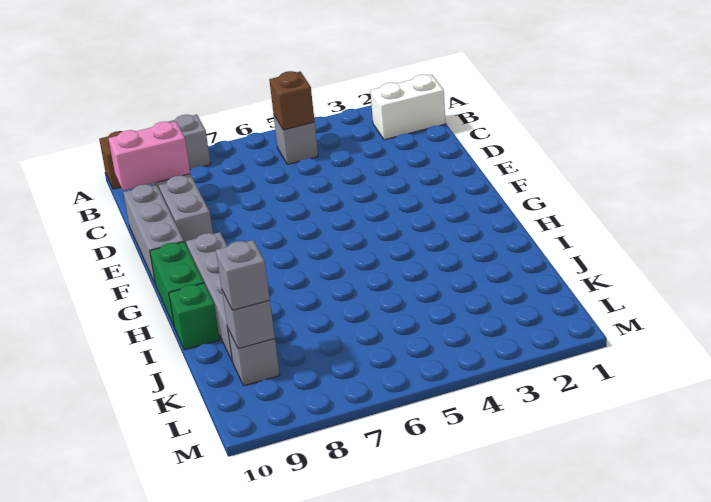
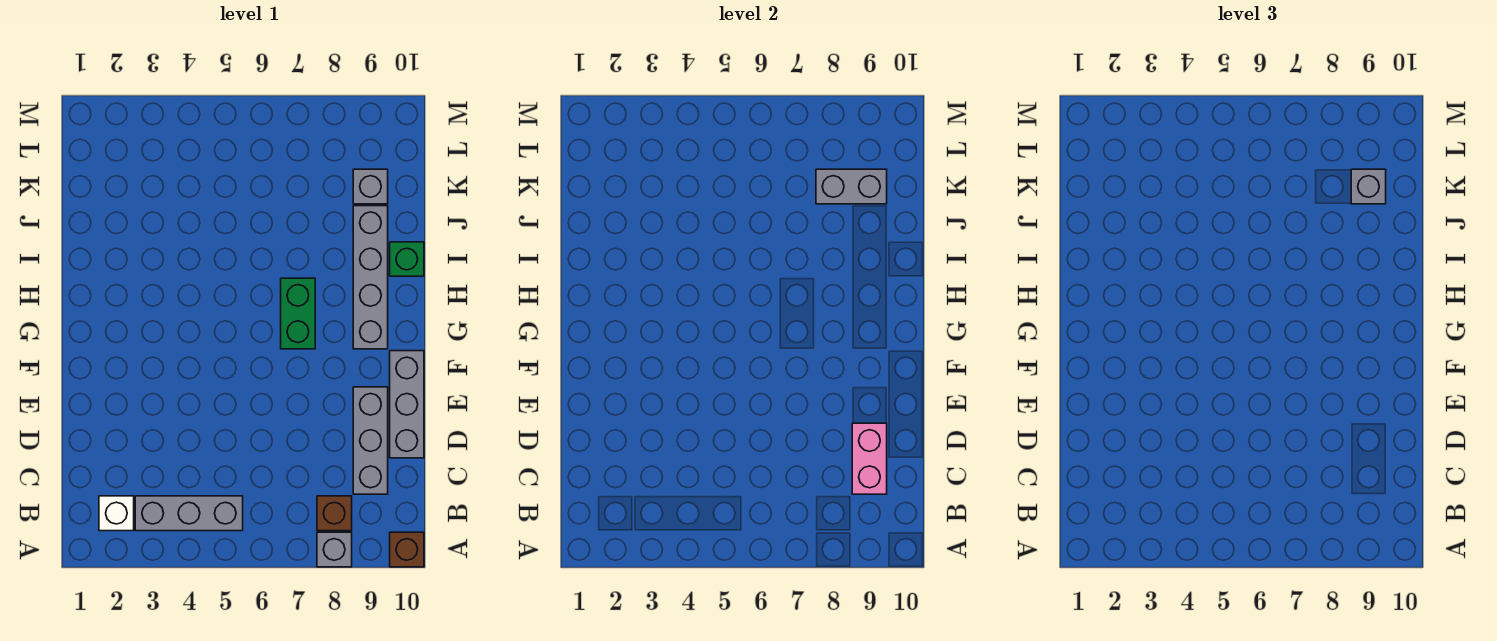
white 1x2 brick [370,75,446,140] -> white 1x1 brick [99,496,134,531]
grey 1x1 brick [274,116,318,165] -> grey 1x3 brick [135,496,243,531]
brown 1x1 brick [269,71,315,130] -> brown 1x1 brick moved to [317,496,352,531]
pink 1x2 brick [108,121,190,191] -> pink 1x2 brick turned to [852,423,887,494]
green 1x2 brick [150,242,204,326] -> green 1x2 brick moved to [281,278,315,349]
grey 1x1 brick [222,291,275,349] -> grey 1x2 brick [816,169,887,204]

